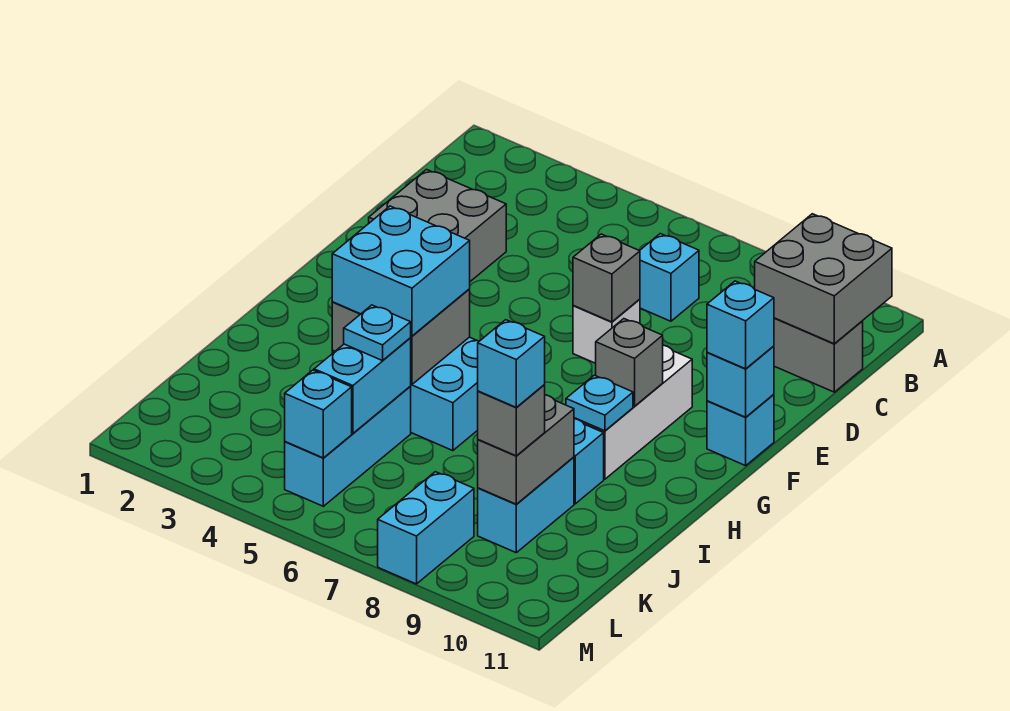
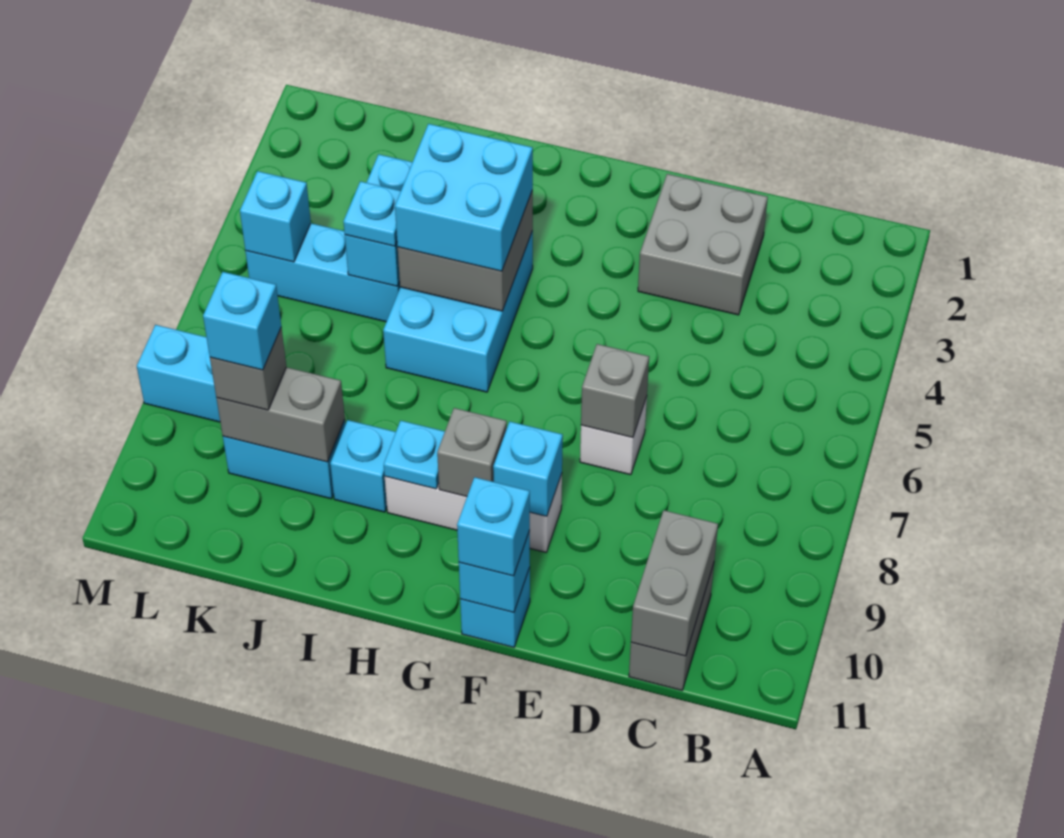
grey 2x2 brick [755,214,892,344] -> grey 1x2 brick [631,510,718,656]
cyan 1x1 brick [640,234,699,321] -> cyan 1x1 brick moved to [493,422,563,516]
cyan 1x2 brick [314,338,411,433] -> cyan 1x2 brick turned to [345,154,412,286]

